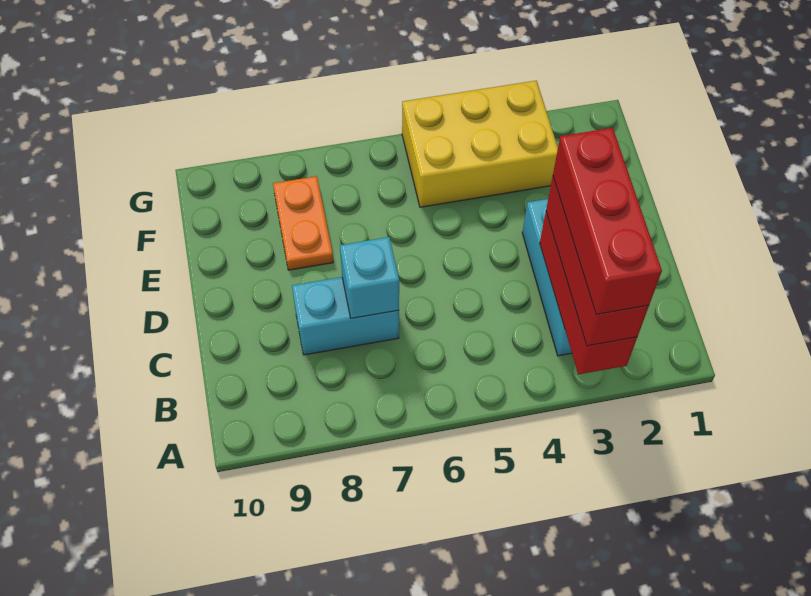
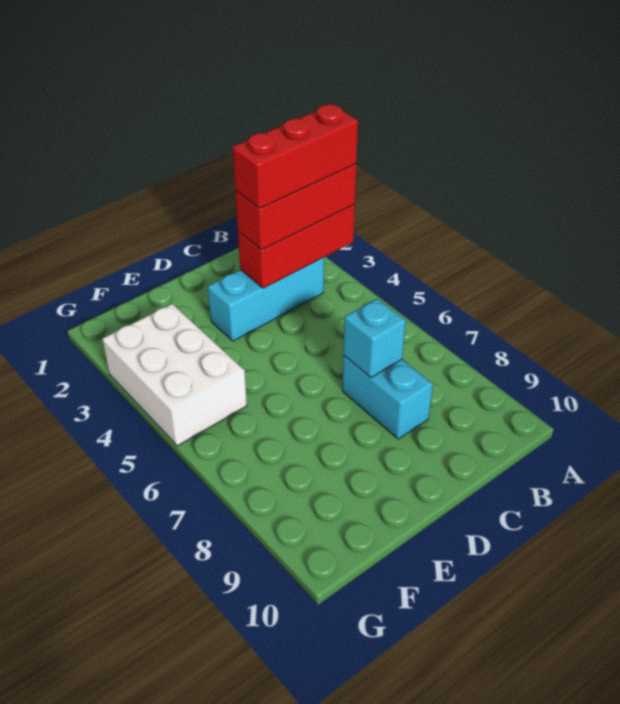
orange 1x2 plate [273,176,333,270] -> none
yellow 2x3 brick [402,81,558,207] -> white 2x3 brick [102,304,247,446]

